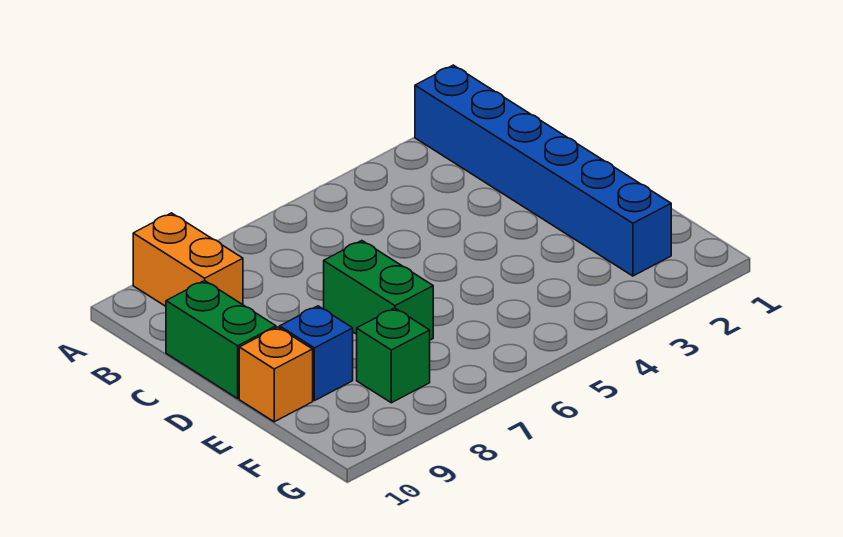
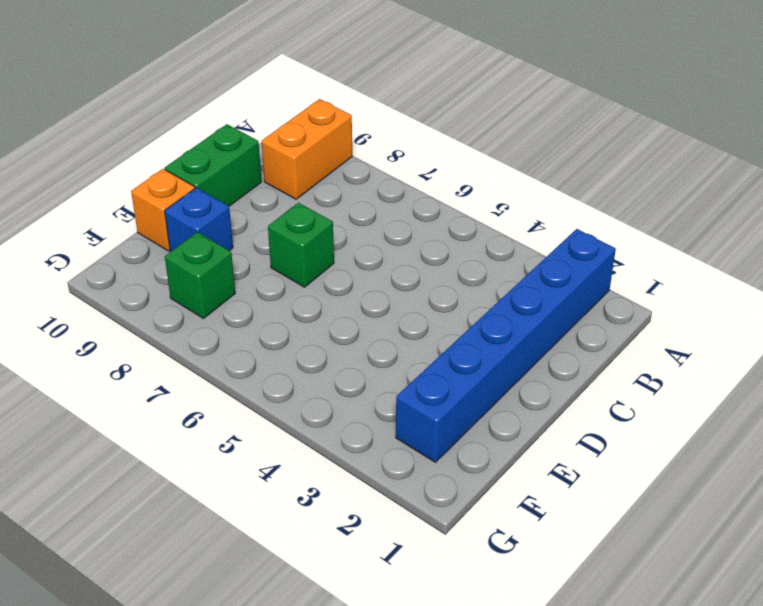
green 1x2 brick [324,241,433,340] -> green 1x1 brick [268,203,334,287]

